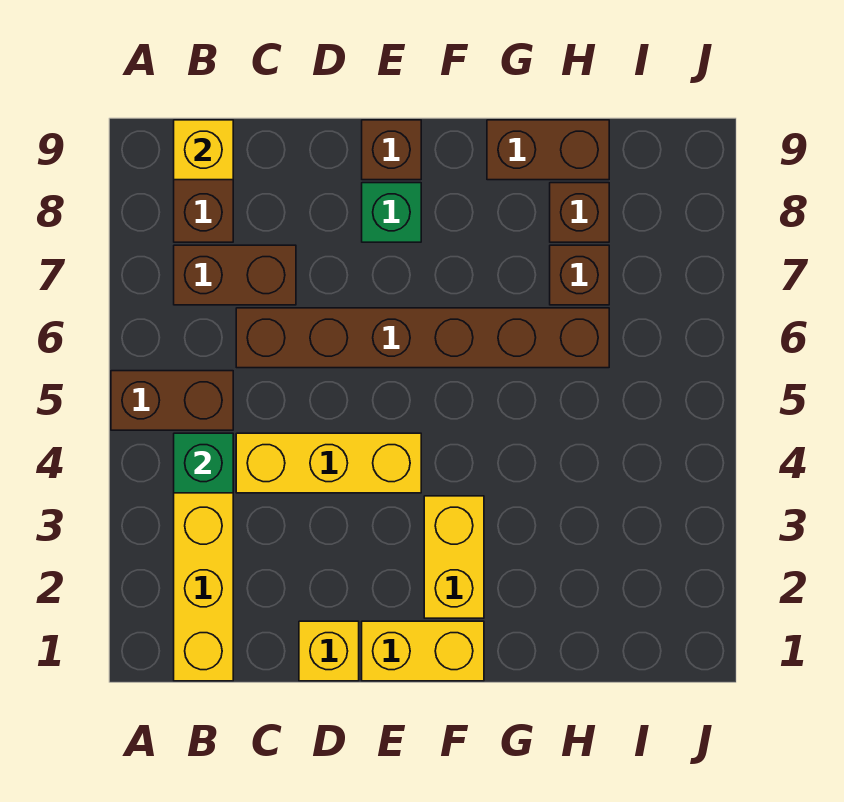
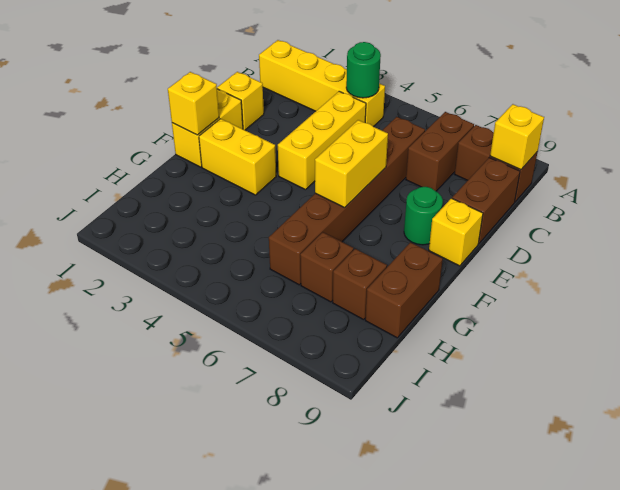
brown 1x2 brick [111,371,233,430] -> brown 1x2 brick moved to [452,158,520,244]
green 1x1 brick [174,433,233,493] -> green 1x1 round brick [346,42,381,98]
none -> yellow 1x2 brick [315,120,388,208]
green 1x1 brick [362,183,421,242] -> green 1x1 round brick [404,187,443,245]
brown 1x1 brick [362,120,421,180] -> yellow 1x1 brick [429,198,483,266]
none -> yellow 1x1 brick [168,72,219,135]

